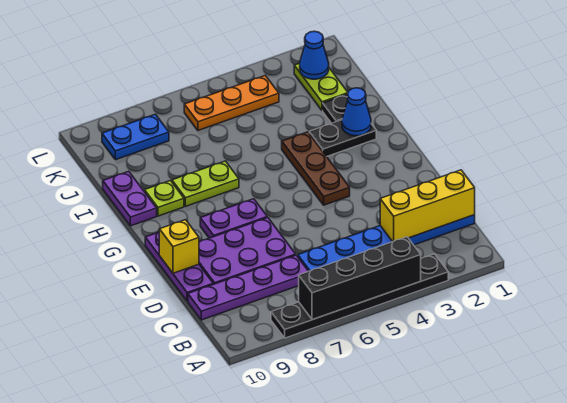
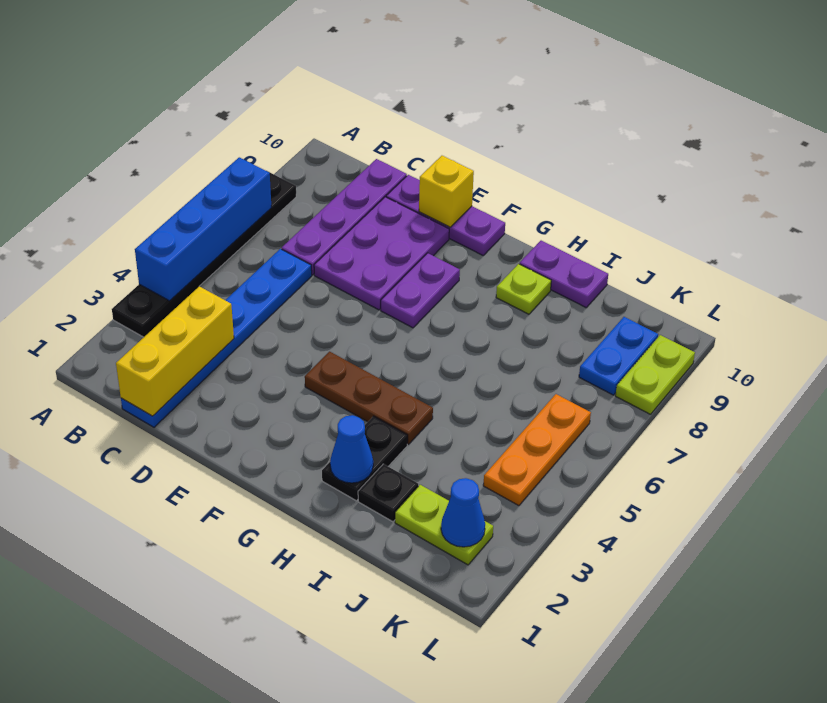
black 1x4 brick [299,237,421,320] -> blue 1x4 brick [135,157,271,301]
lime 1x2 plate [172,161,239,206] -> lime 1x2 plate moved to [615,335,695,414]

